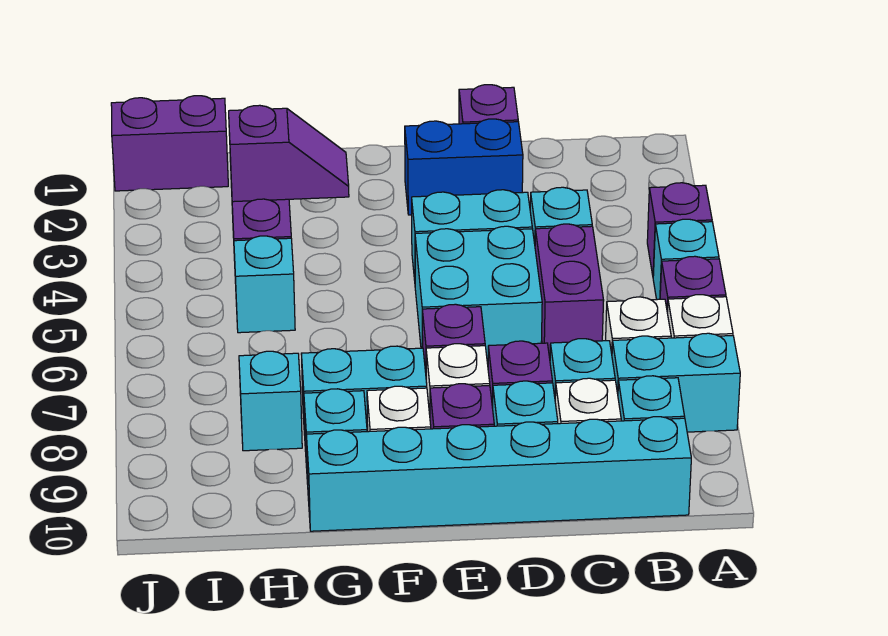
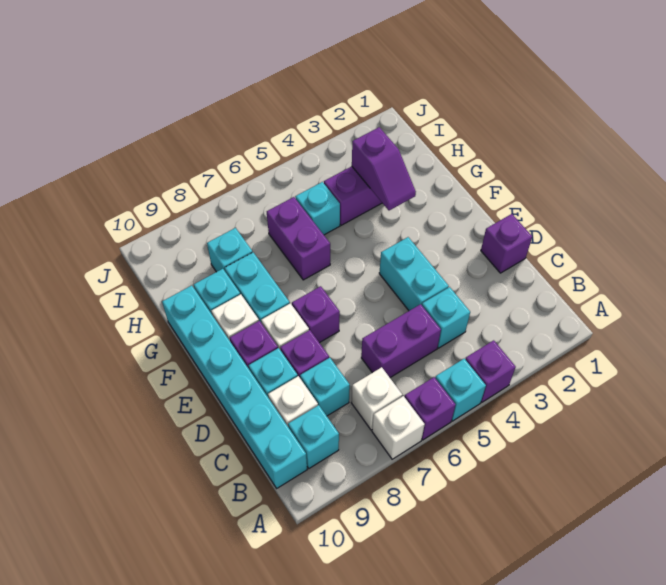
cyan 1x2 brick [612,333,740,432] -> none
blue 1x2 brick [405,119,523,215] -> none
cyan 2x2 brick [415,226,542,361] -> none
purple 1x2 brick [111,96,228,191] -> purple 1x2 brick moved to [267,197,330,280]

